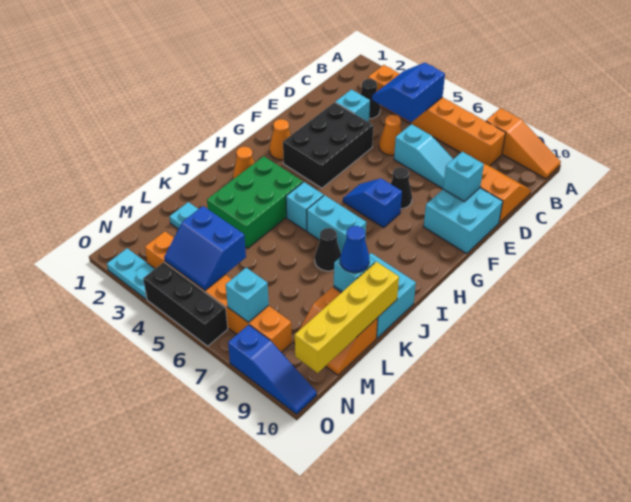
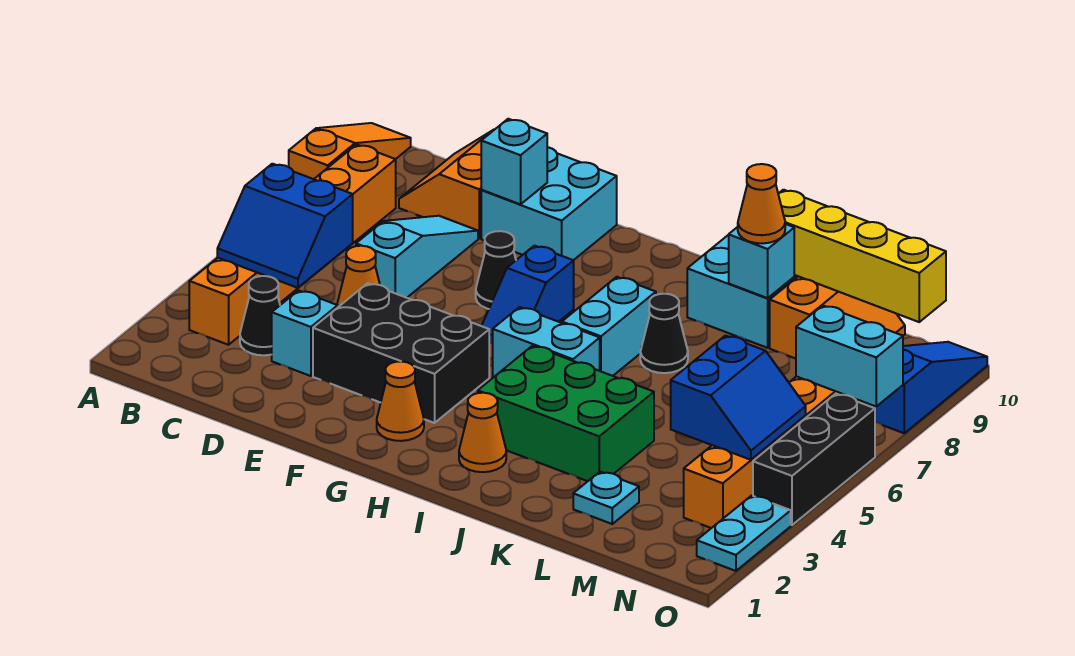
cyan 1x1 brick [286,182,324,231] -> cyan 1x2 brick [493,307,600,377]
blue 1x1 cone [340,226,369,273] -> orange 1x1 cone [738,164,785,243]
cyan 1x1 brick [226,268,269,323] -> cyan 1x2 brick [796,305,903,406]

